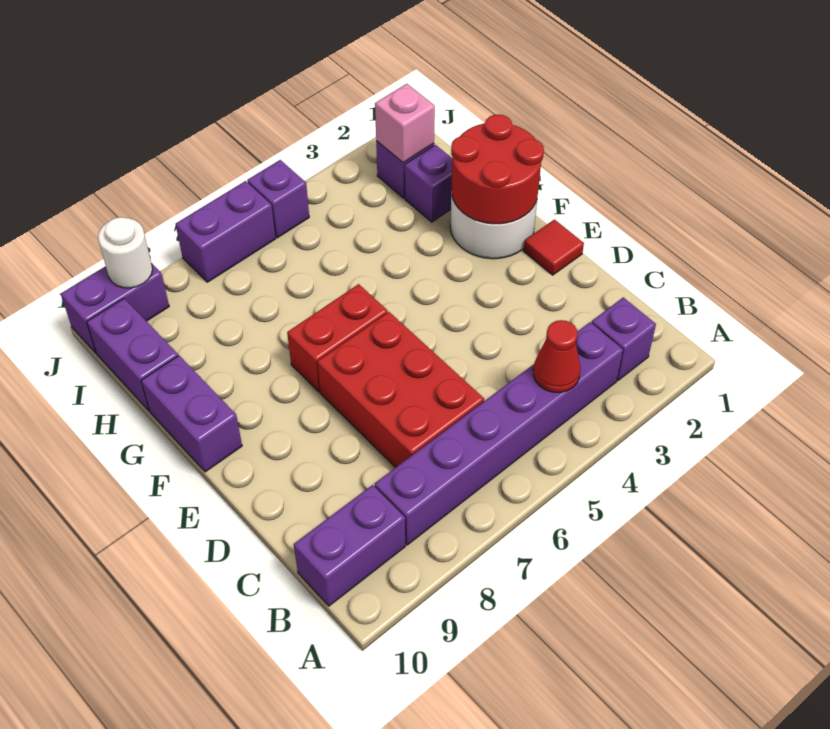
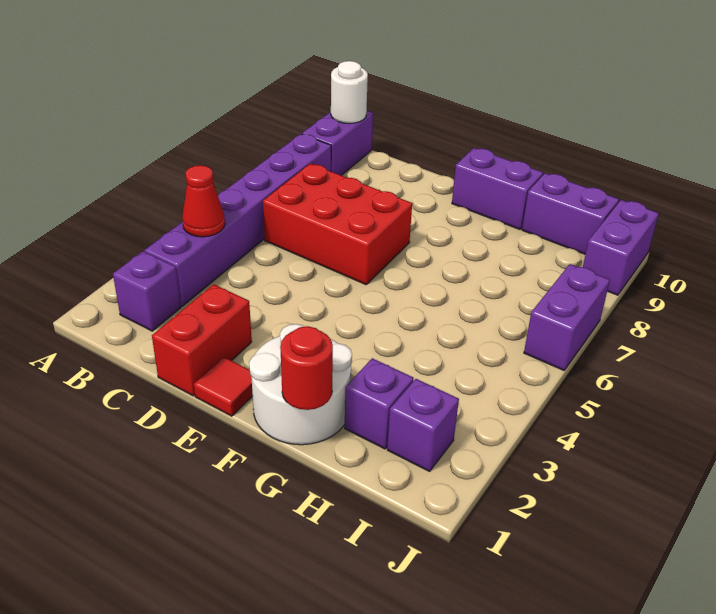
red 2x2 round brick [451,115,544,224] -> red 1x1 round brick [280,326,333,410]
red 1x2 brick [287,284,388,392] -> red 1x2 brick moved to [152,284,252,396]
pink 1x1 brick [375,84,435,163] -> none
purple 1x1 brick [247,160,309,238] -> none
white 1x1 round brick [98,217,153,288] -> white 1x1 round brick moved to [331,61,368,124]

